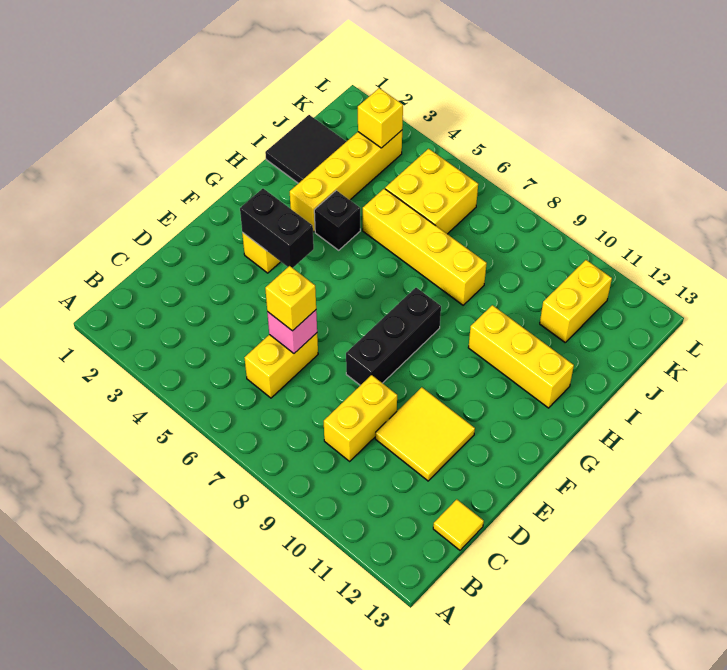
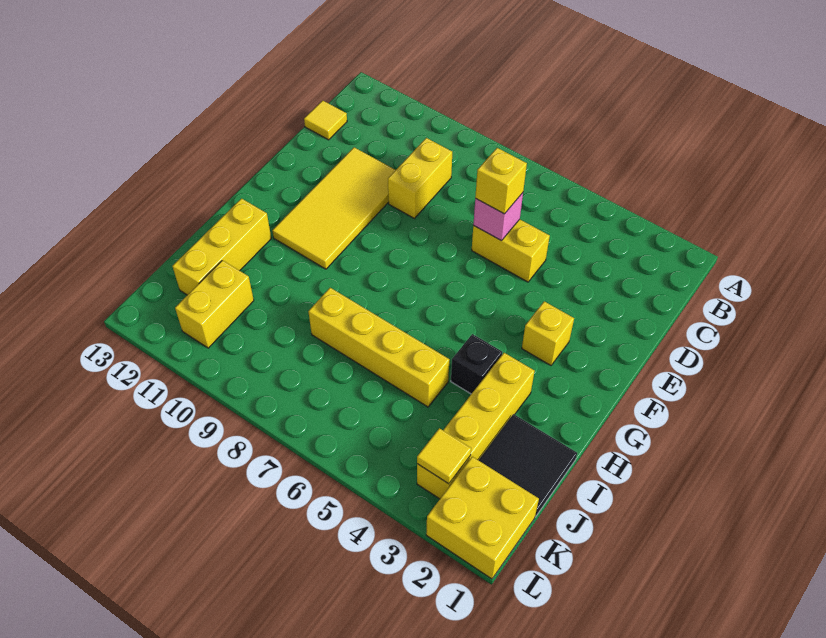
yellow 1x2 brick [244,333,318,398] -> yellow 1x2 brick turned to [472,219,550,282]
yellow 2x2 tile [375,387,475,481] -> yellow 2x4 tile [272,147,395,269]
black 1x3 brick [346,288,441,385] -> none
black 1x2 brick [240,189,314,268] -> none
yellow 1x3 brick [468,305,574,408] -> yellow 1x3 brick turned to [172,199,271,295]
yellow 2x2 brick [385,149,478,234] -> yellow 2x2 brick moved to [426,457,539,579]
yellow 1x1 brick [358,88,403,148] -> yellow 1x1 tile [417,428,471,484]

